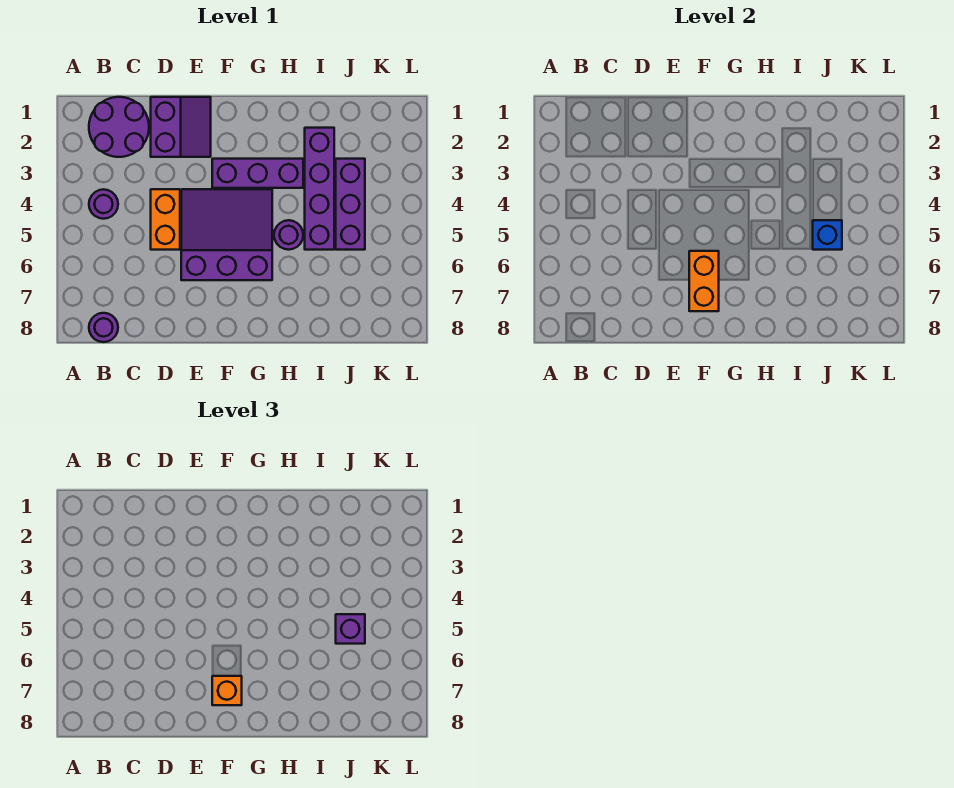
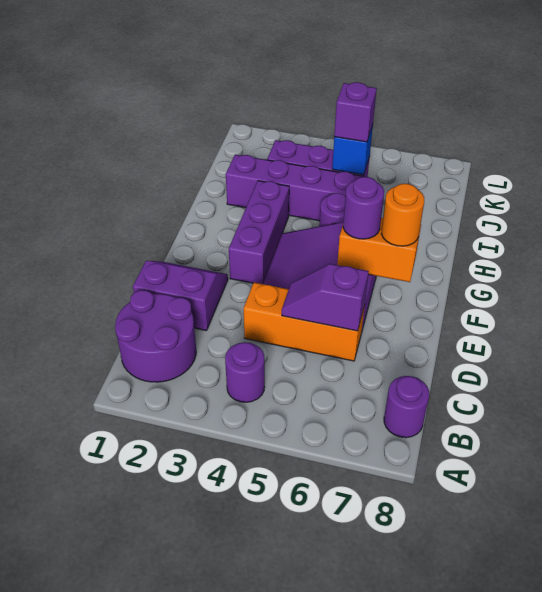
orange 1x2 brick [151,189,180,250] -> orange 1x3 brick [244,282,365,361]
none -> purple 1x2 slope [282,264,369,331]
none -> purple 1x1 round brick [343,177,384,239]
orange 1x1 brick [212,676,242,705] -> orange 1x1 round brick [381,184,424,246]

